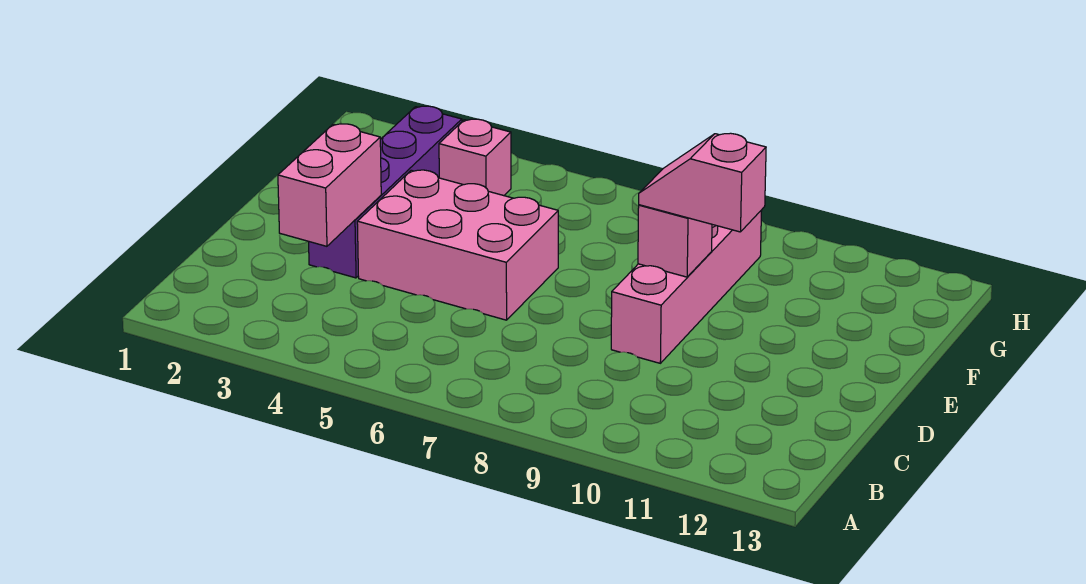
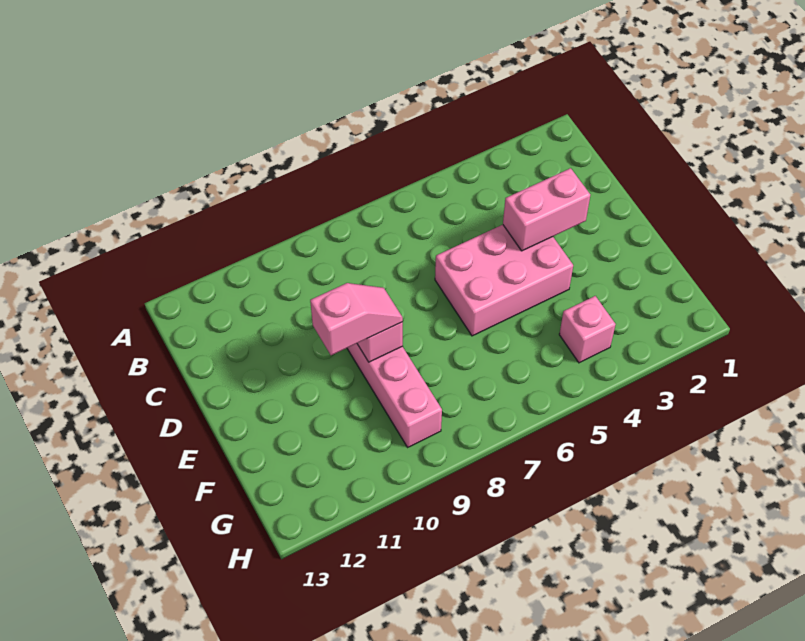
pink 1x2 brick [278,124,381,246] -> pink 1x2 brick turned to [503,168,590,251]
purple 1x4 brick [309,106,462,278] -> none

